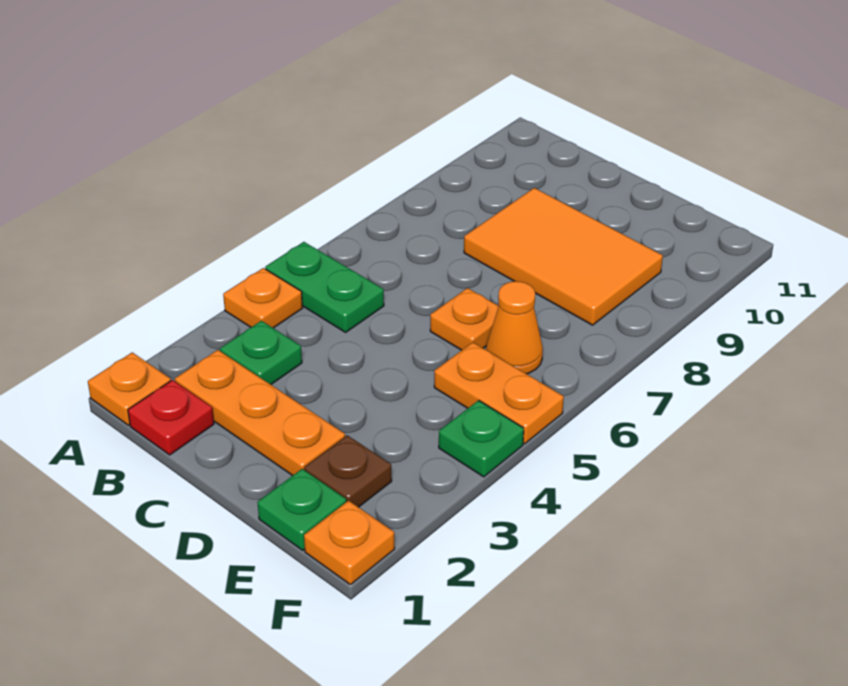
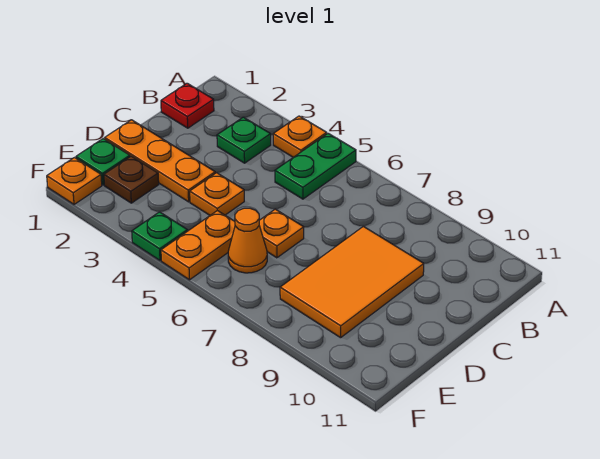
orange 1x1 plate [88,352,171,425] -> orange 1x1 plate moved to [190,173,244,215]
orange 1x3 plate [175,350,345,476] -> orange 1x3 plate turned to [105,120,215,202]

